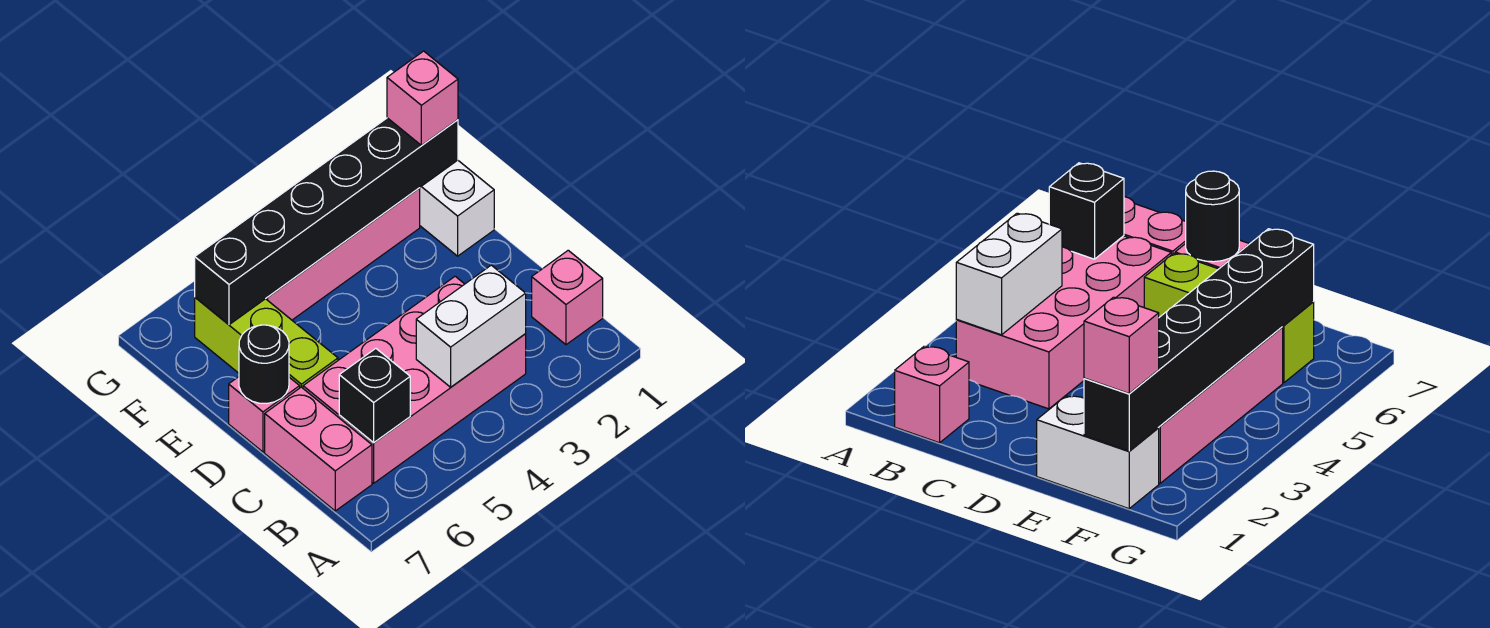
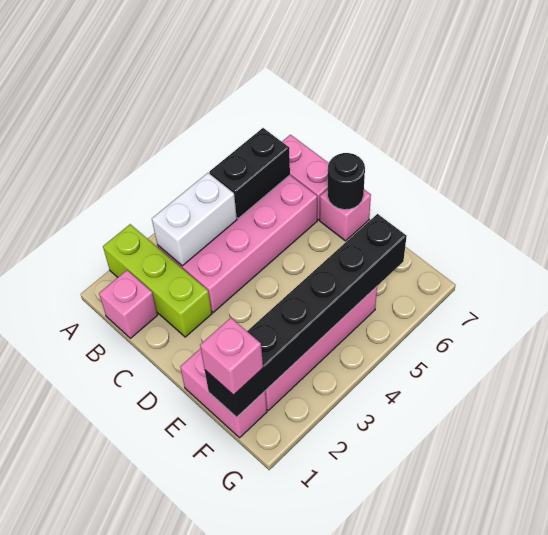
black 1x1 brick [339,349,410,442] -> black 1x2 brick [209,128,290,218]
lime 1x3 brick [195,297,338,388] -> lime 1x3 brick moved to [103,224,212,337]
white 1x2 brick [420,160,494,256] -> pink 1x2 brick [180,348,267,438]

